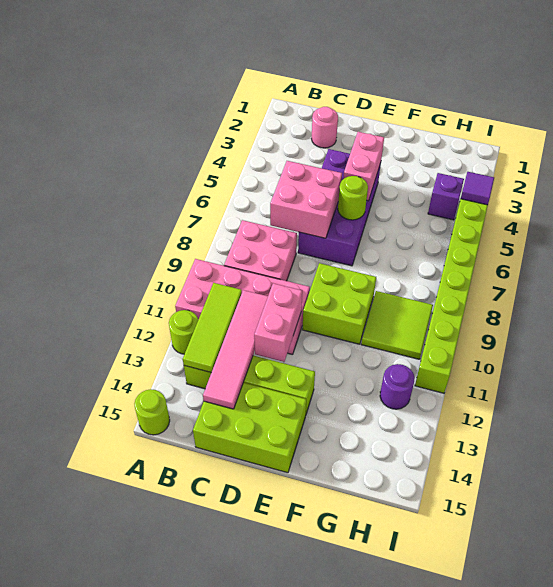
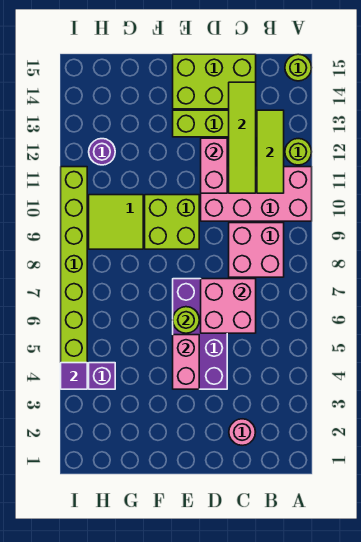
pink 1x4 tile [203,290,268,409] -> lime 1x4 tile [229,82,256,193]

